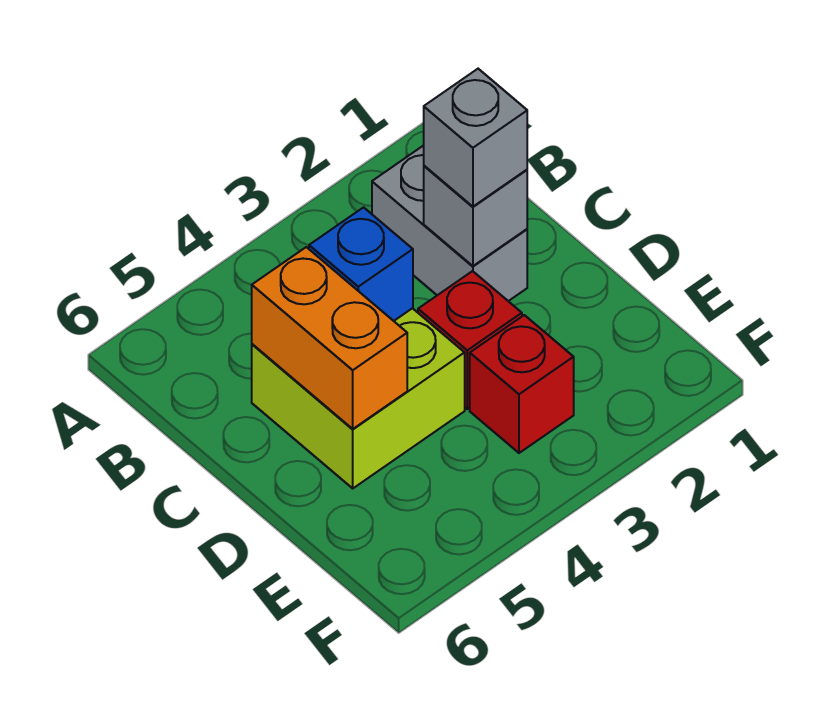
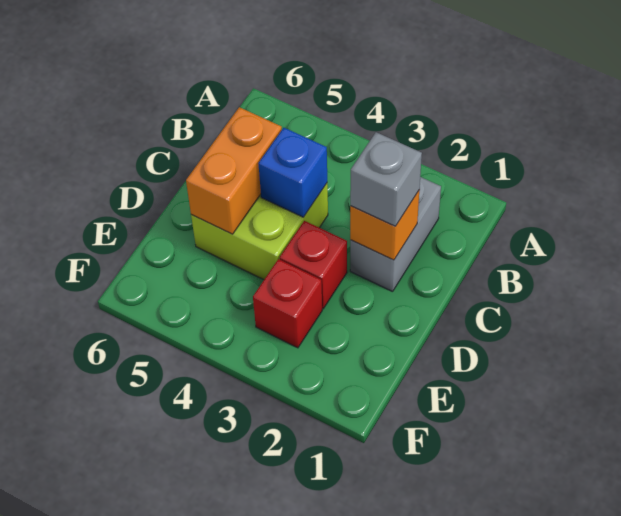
grey 1x1 brick [424,166,527,266] -> orange 1x1 brick [350,191,419,260]

